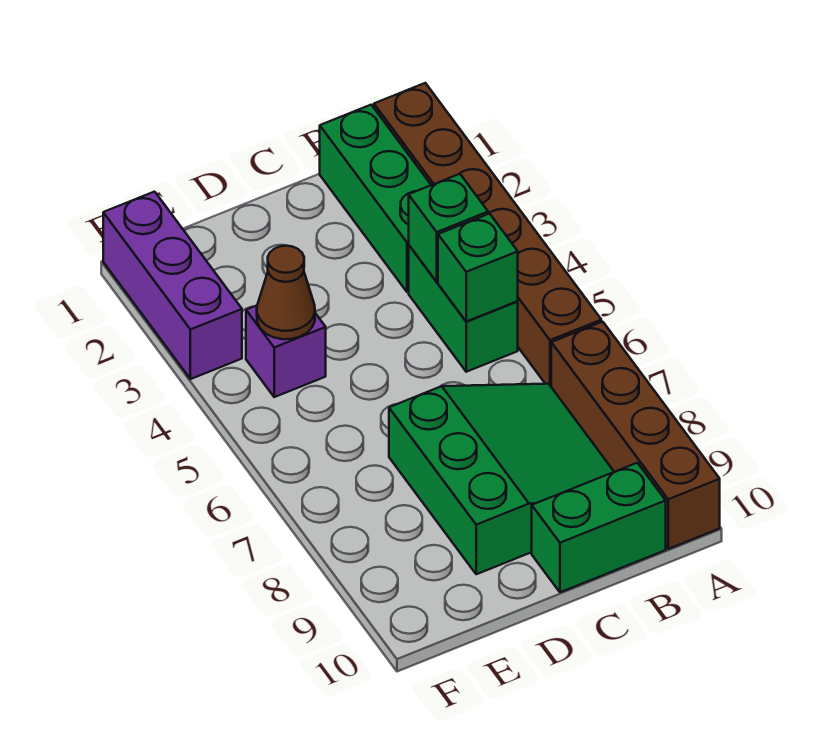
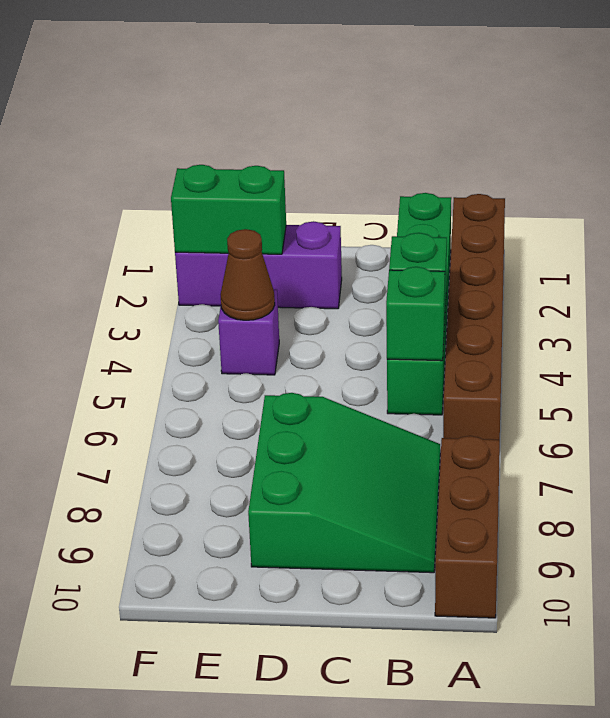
brown 1x4 brick [551,322,720,549] -> brown 1x3 brick [435,436,500,618]
green 1x2 brick [532,463,666,592] -> green 1x2 brick moved to [171,165,286,254]
purple 1x3 brick [103,192,242,379] -> purple 1x3 brick turned to [175,221,342,309]

